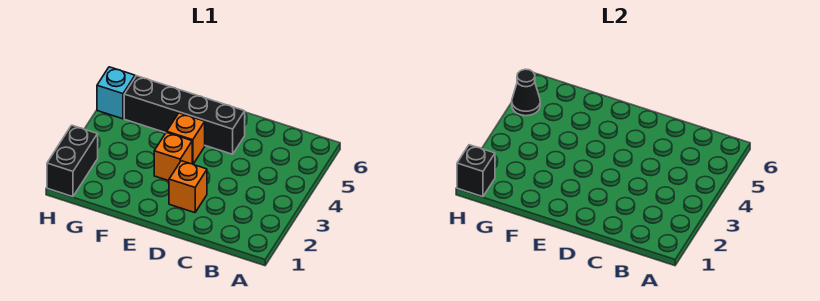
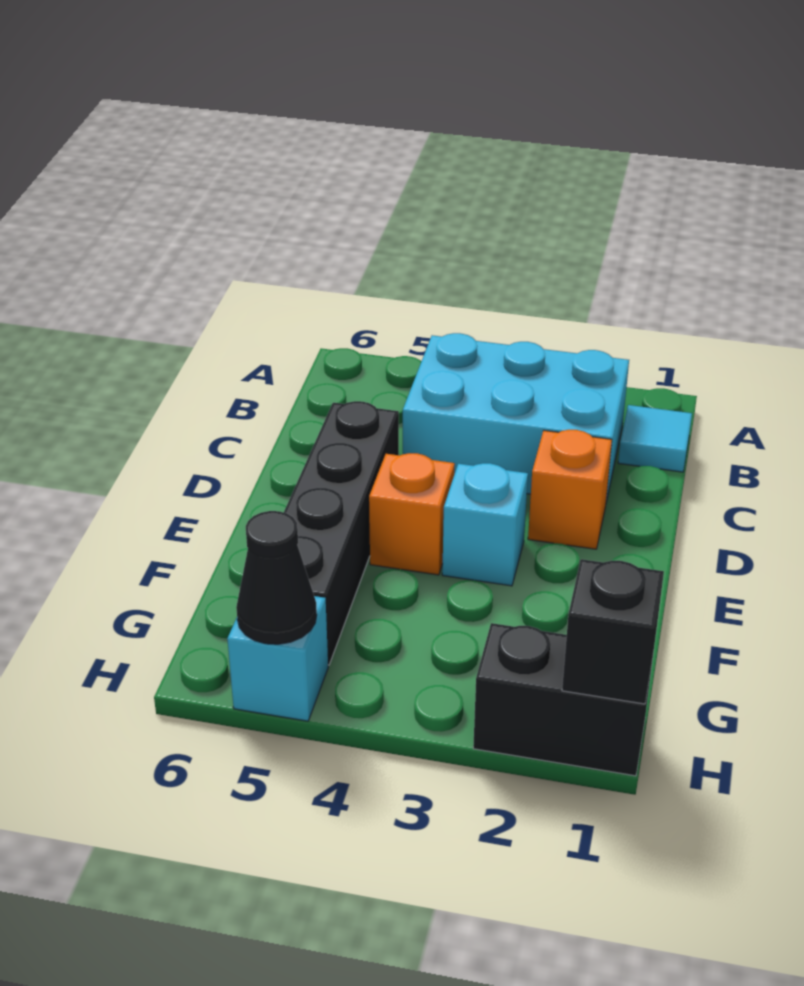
none -> cyan 1x1 tile [618,405,692,472]
none -> cyan 2x3 brick [403,333,629,502]
orange 1x1 brick [154,132,192,181] -> cyan 1x1 brick [442,463,528,586]

